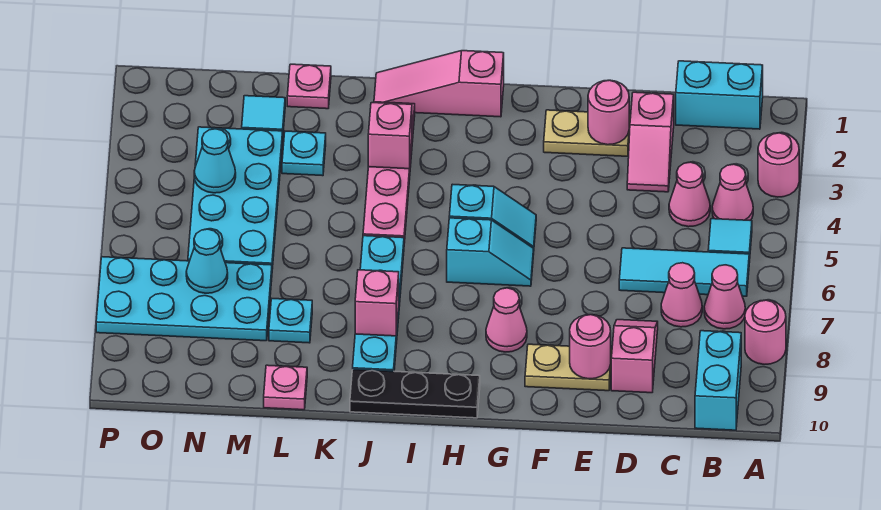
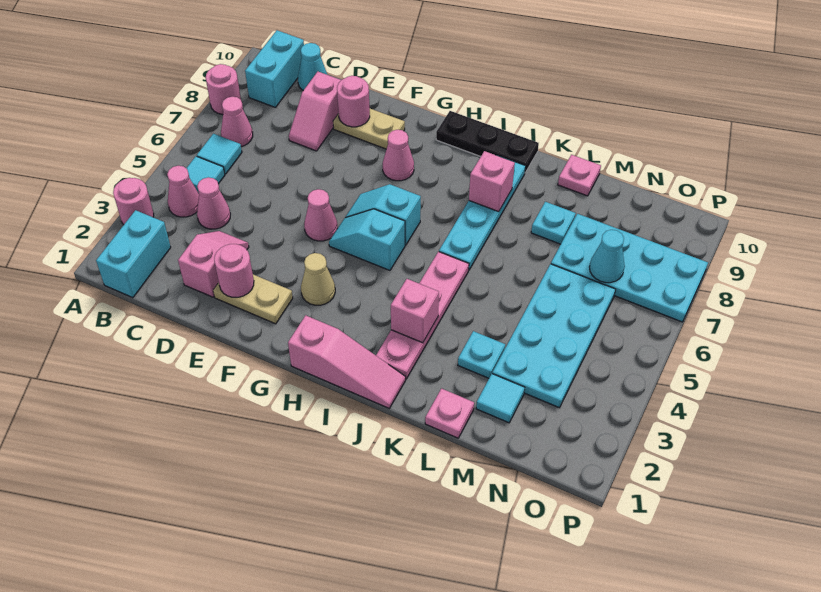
cyan 1x2 brick [676,61,763,129] -> cyan 1x2 brick turned to [96,210,171,298]
cyan 1x3 tile [619,248,749,296] -> cyan 1x1 tile [197,134,242,174]
pink 1x1 cone [661,263,702,327] -> pink 1x1 cone moved to [304,189,337,241]
none -> tan 1x1 cone [301,253,335,305]
cyan 1x1 cone [194,129,236,193] -> cyan 1x1 cone moved to [298,43,327,90]

